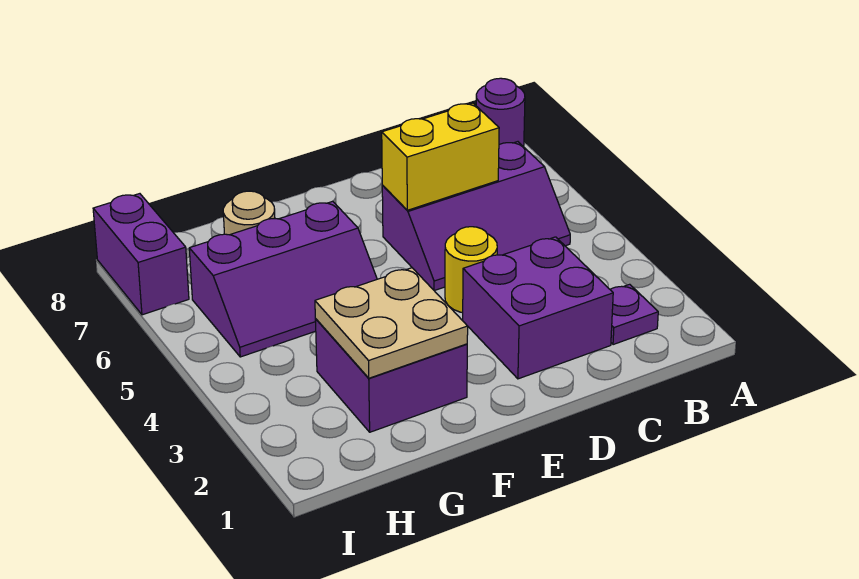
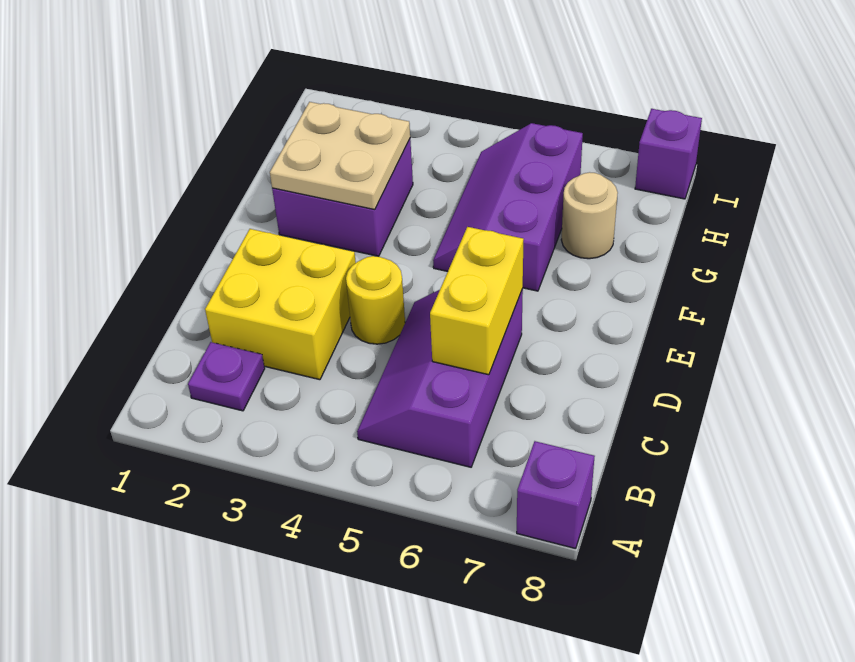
purple 1x1 round brick [476,78,525,147] -> purple 1x1 brick [517,441,595,549]
purple 2x2 brick [463,237,613,379] -> yellow 2x2 brick [205,229,356,380]
purple 1x2 brick [93,194,189,315] -> purple 1x1 brick [635,109,702,199]

